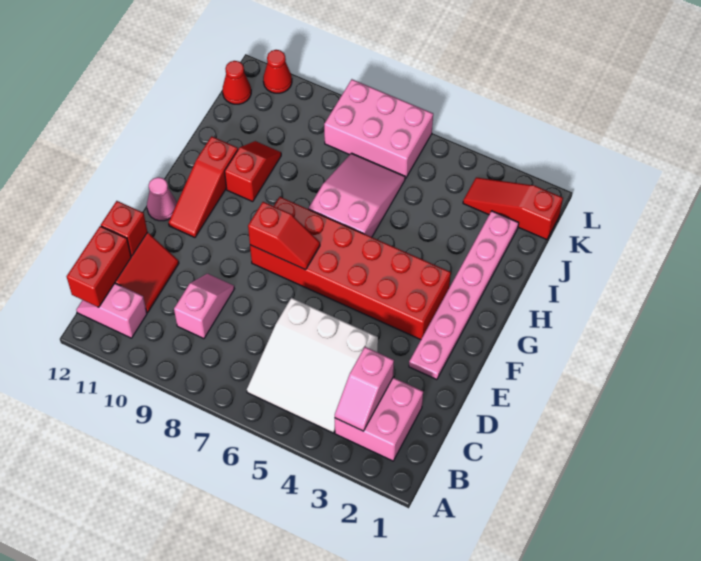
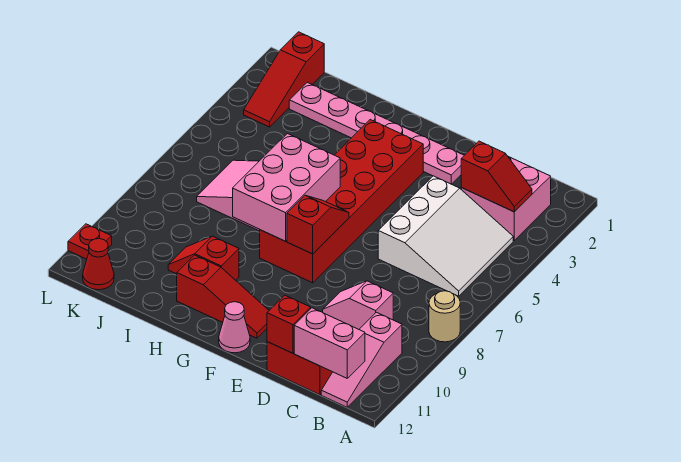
none -> tan 1x1 round brick [429,291,460,342]
pink 1x2 slope [335,347,394,431] -> red 1x2 slope [461,141,532,212]
pink 1x2 slope [77,283,147,338] -> pink 1x3 slope [321,312,402,407]
red 1x2 brick [67,226,131,307] -> pink 1x2 brick [294,308,365,378]
pink 2x3 brick [324,79,433,179] -> pink 2x3 brick moved to [233,134,340,241]
red 1x1 cone [263,50,292,93] -> red 1x1 plate [68,224,112,259]

